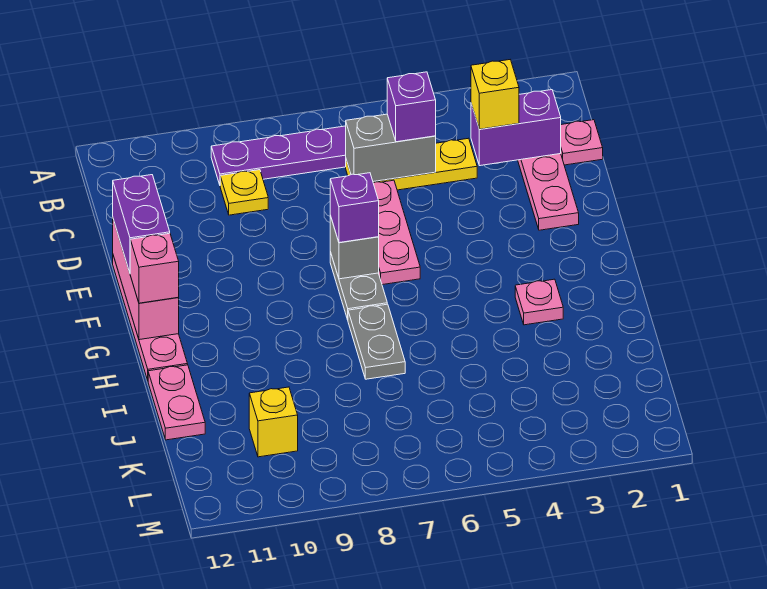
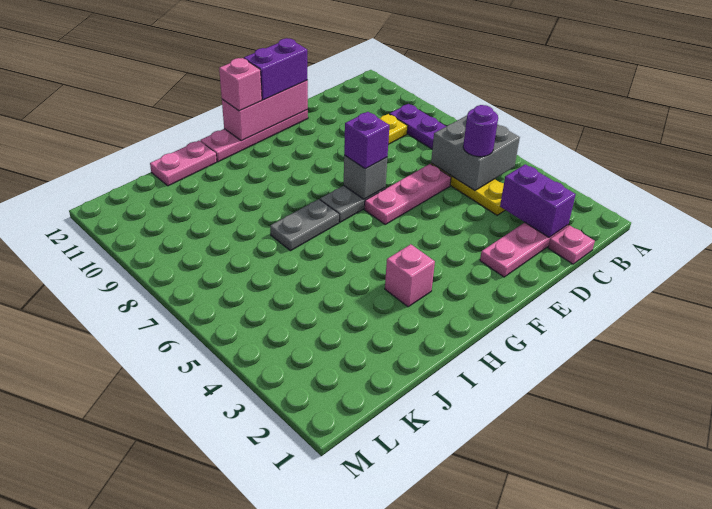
yellow 1x1 brick [471,60,519,129] -> none
grey 1x2 brick [346,114,436,182] -> grey 2x2 brick [431,116,520,190]
purple 1x1 brick [387,72,436,142] -> purple 1x1 round brick [463,105,498,157]
pink 1x1 plate [515,279,563,325] -> pink 1x1 brick [385,244,435,307]
yellow 1x1 brick [249,387,298,457] -> none

